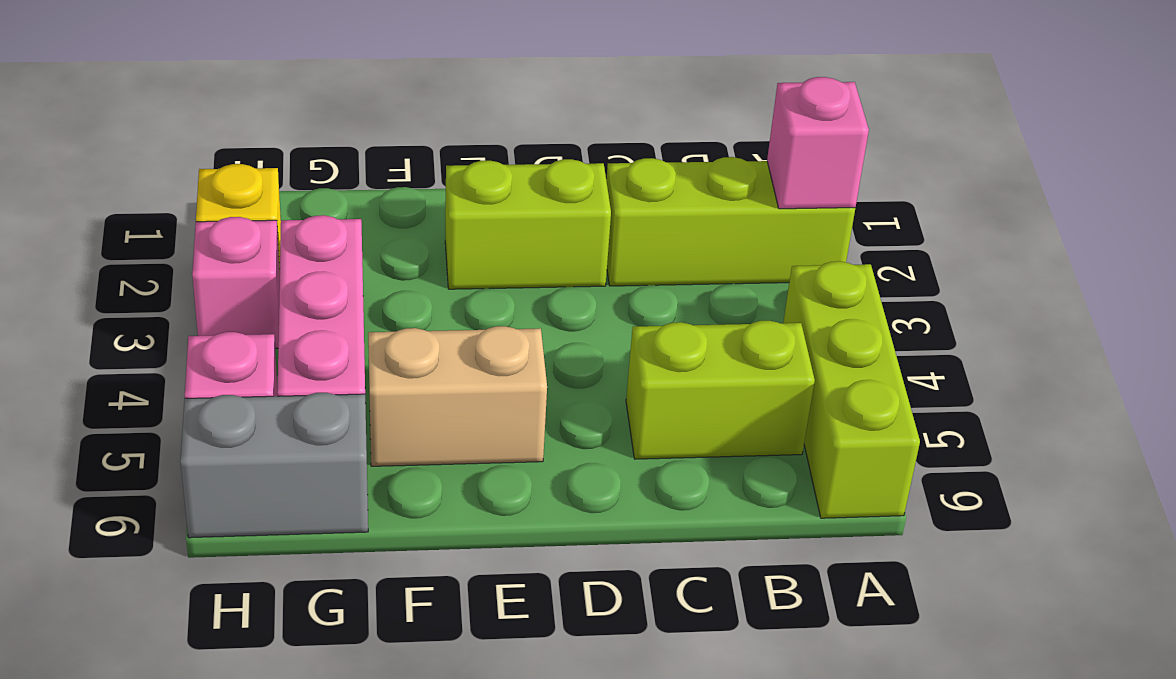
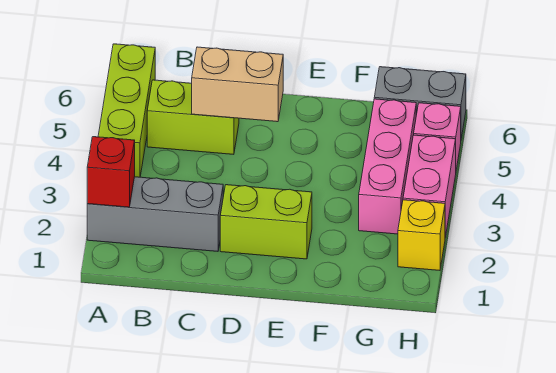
lime 1x3 brick [606,157,855,286] -> grey 1x3 brick [87,177,223,251]
pink 1x1 brick [767,77,869,209] -> red 1x1 brick [87,137,135,207]
tan 1x2 brick [368,326,547,466] -> tan 1x2 brick moved to [192,47,283,122]
pink 1x1 brick [192,217,280,348] -> pink 1x2 brick [403,135,456,237]

